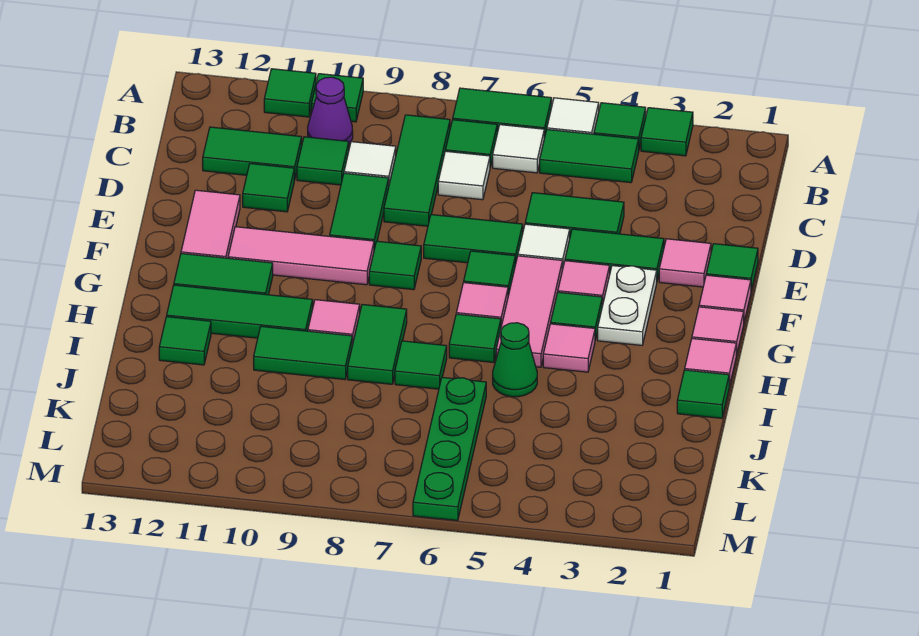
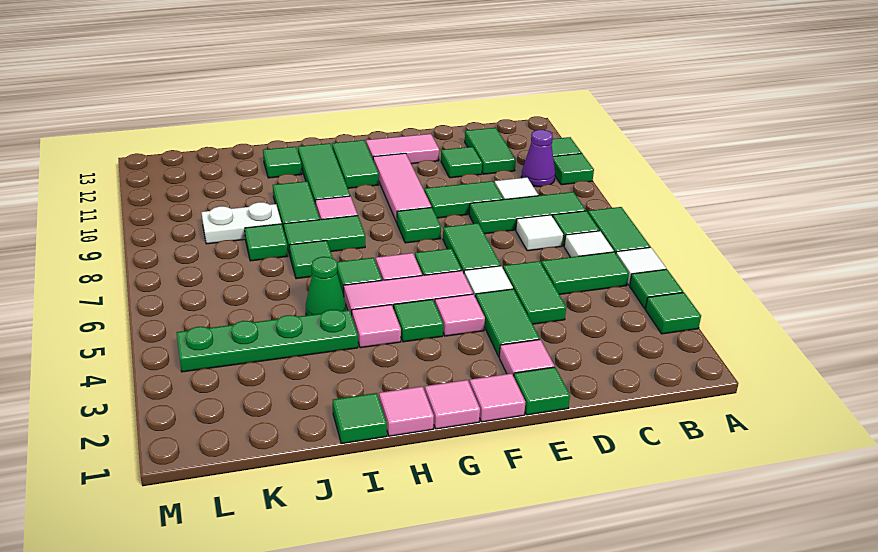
green 1x2 tile [540,130,639,183] -> green 1x2 tile turned to [541,252,629,295]
green 1x1 tile [297,137,349,185] -> green 1x1 tile moved to [245,224,288,261]
white 1x2 plate [598,266,657,345] -> white 1x2 plate moved to [201,202,281,244]
green 1x4 plate [413,377,486,521] -> green 1x4 plate moved to [176,310,358,372]

